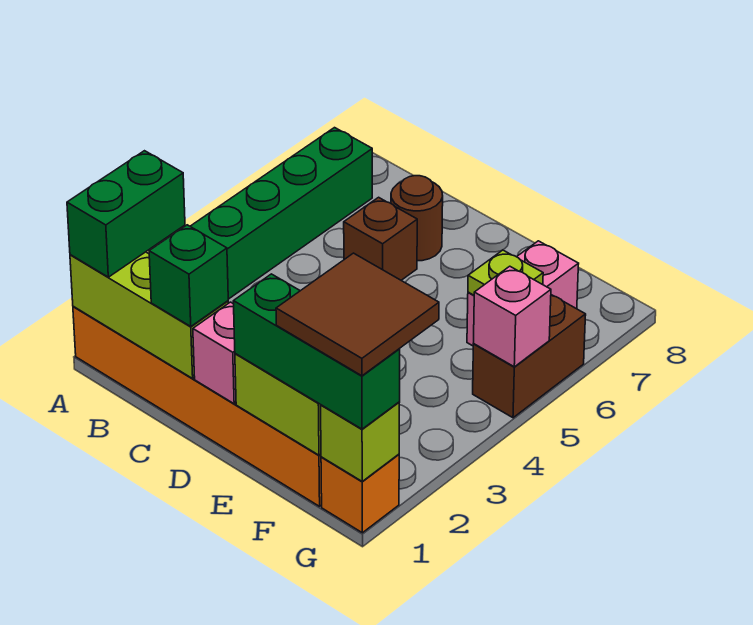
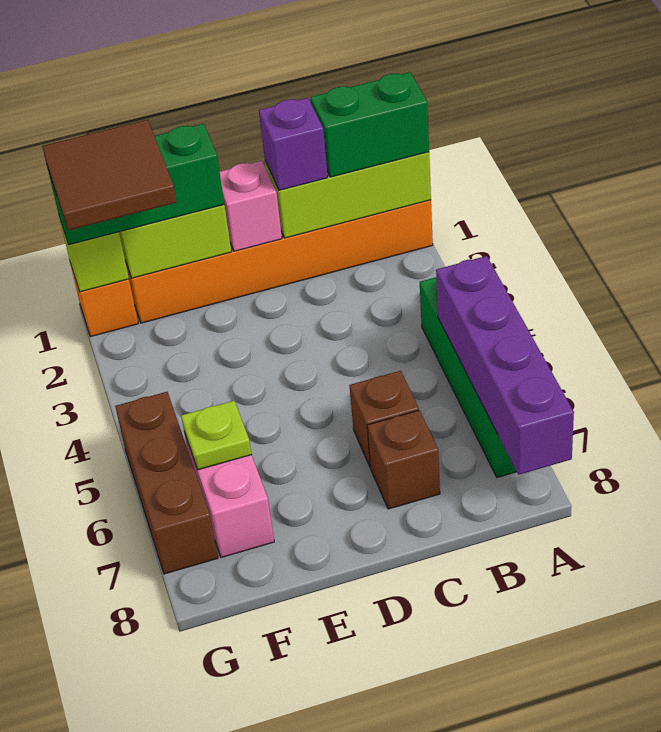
green 1x2 brick [67,151,185,277] -> green 1x2 brick turned to [311,72,429,177]
none -> purple 1x4 brick [436,256,574,475]
green 1x1 brick [149,225,228,326] -> purple 1x1 brick [259,98,328,190]
brown 1x1 round brick [391,176,443,261] -> brown 1x1 brick [367,410,440,509]
brown 1x2 brick [473,295,586,418] -> brown 1x3 brick [115,392,218,574]
pink 1x1 brick [474,266,551,367] -> none

